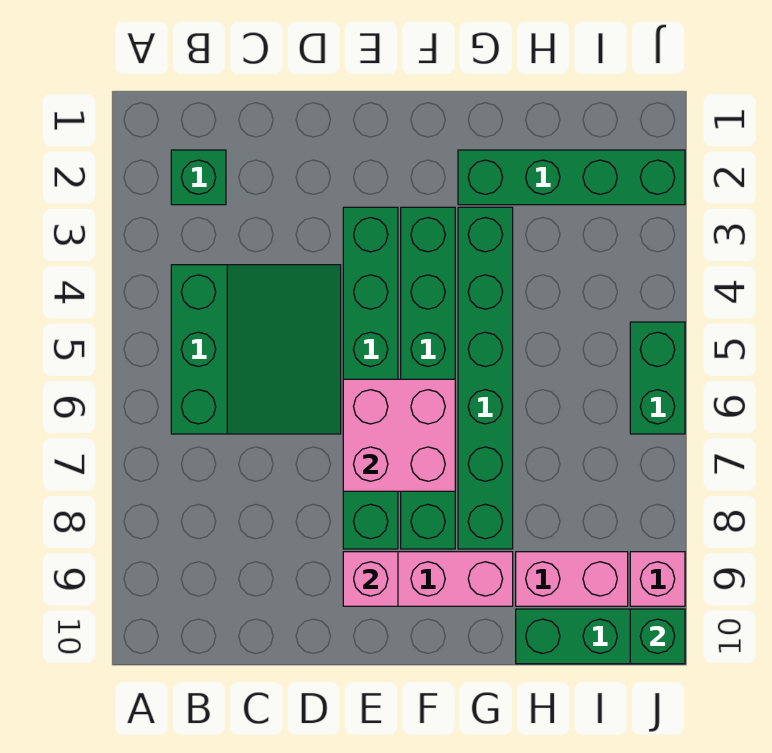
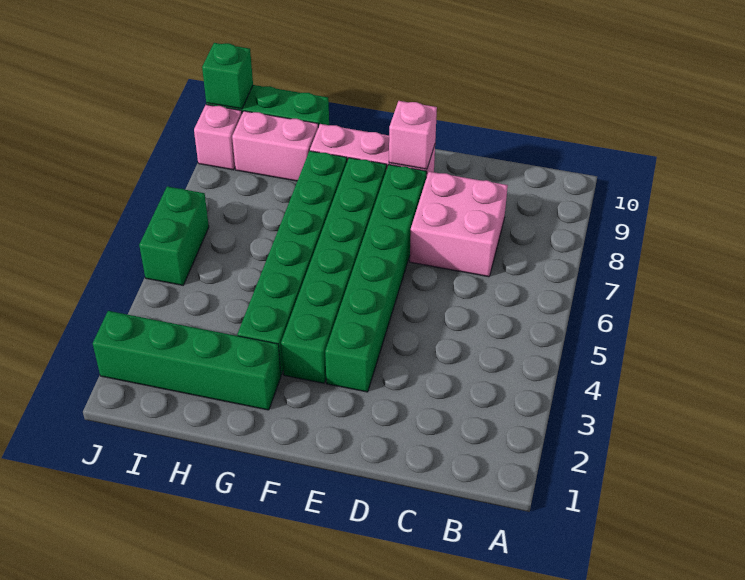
green 1x1 brick [171,150,226,205] -> none
green 3x3 slope [171,265,341,434] -> none
pink 2x2 brick [343,379,455,491] -> pink 2x2 brick moved to [410,172,508,277]

